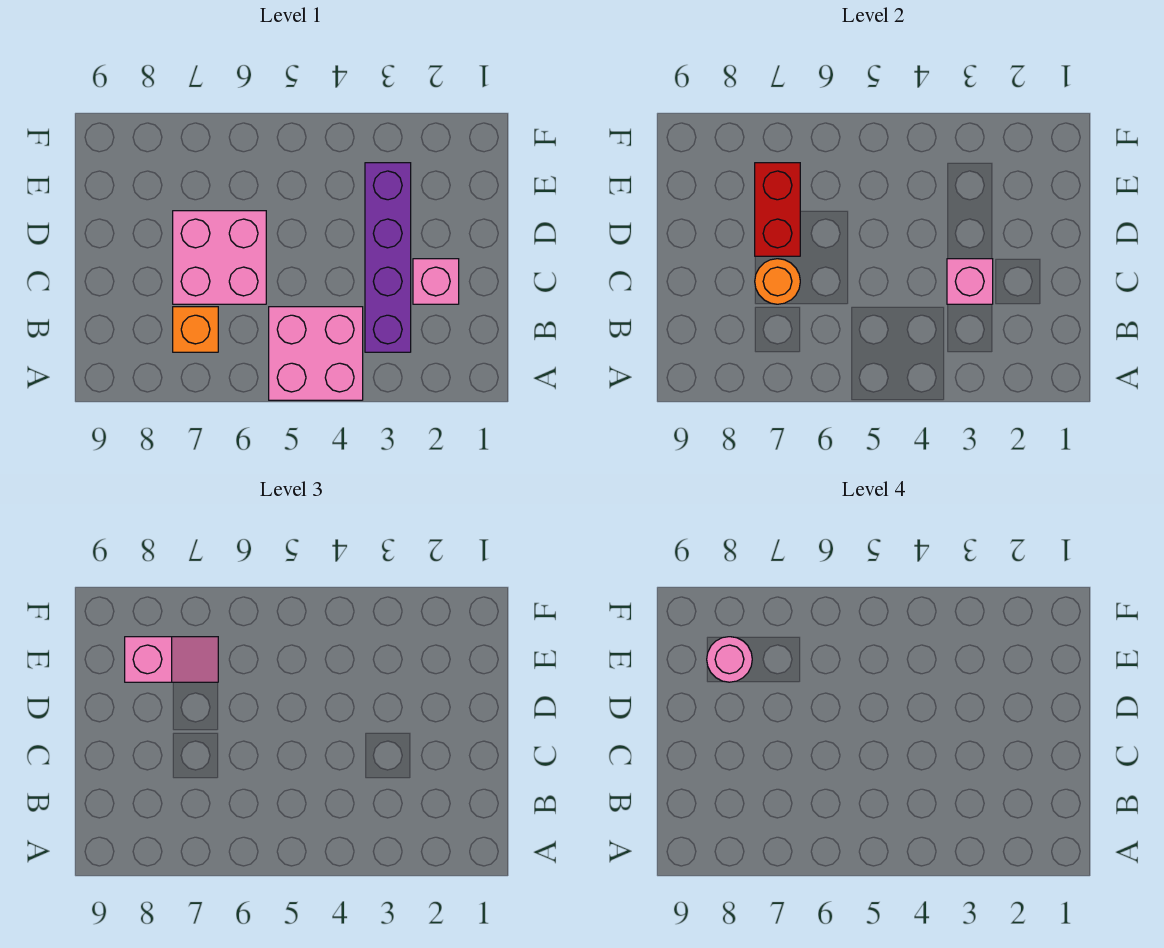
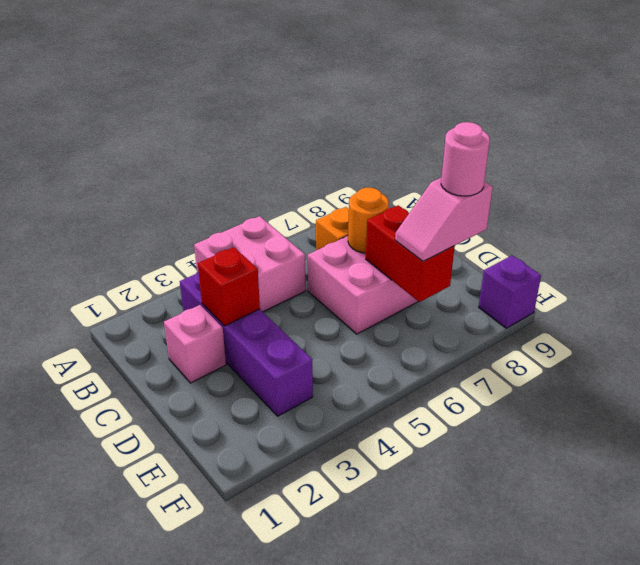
pink 1x1 brick [947,259,993,304] -> red 1x1 brick [198,247,260,326]
none -> purple 1x1 brick [479,255,541,328]

